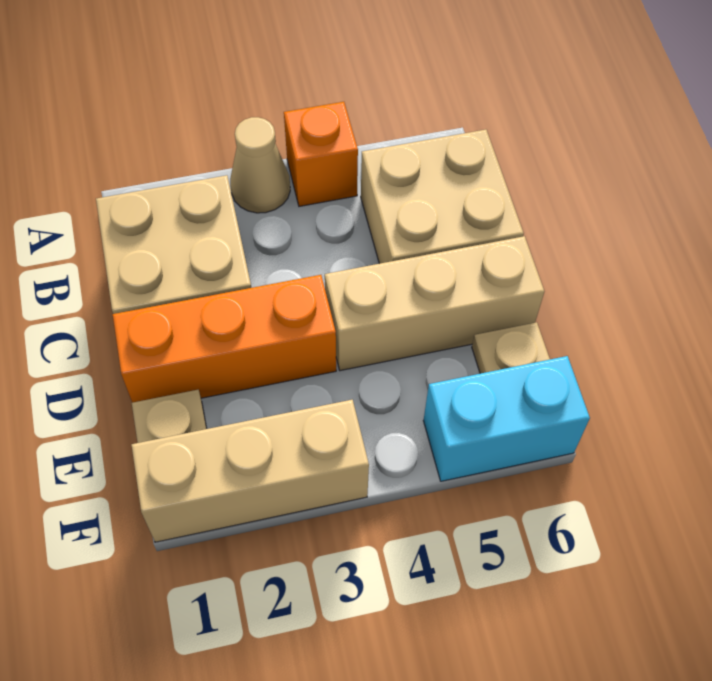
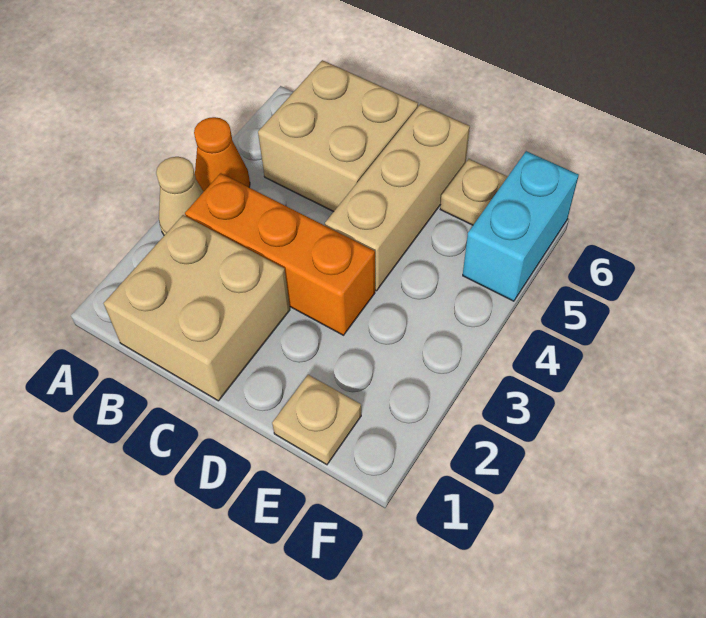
orange 1x1 brick [284,102,358,206] -> orange 1x1 cone [194,117,250,192]
orange 1x3 brick [113,275,336,403] -> orange 1x3 brick turned to [185,173,375,335]
tan 1x3 brick [132,400,369,542] -> none

